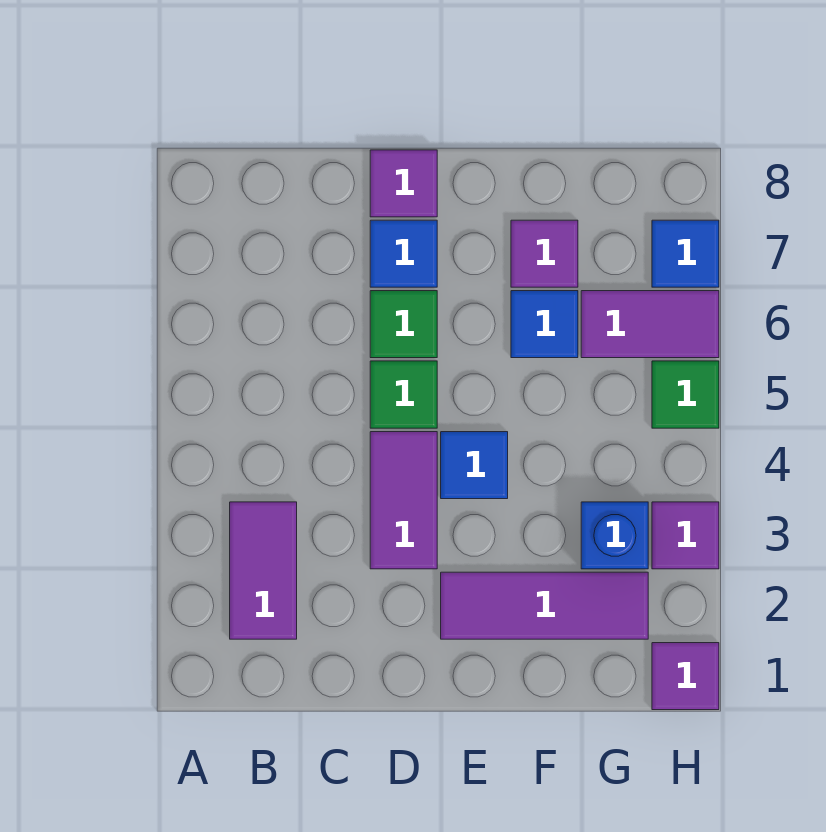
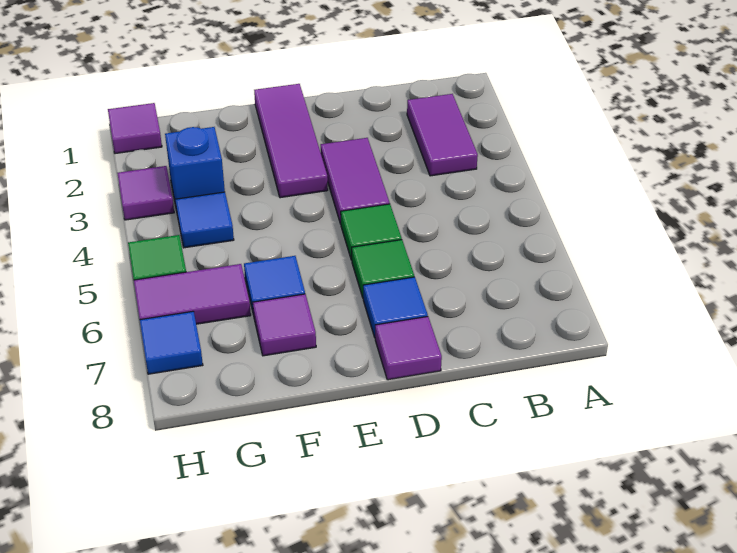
purple 1x3 tile [441,572,648,639] -> purple 1x3 tile turned to [254,84,328,198]
blue 1x1 tile [441,432,508,499] -> blue 1x1 tile moved to [175,192,234,248]

